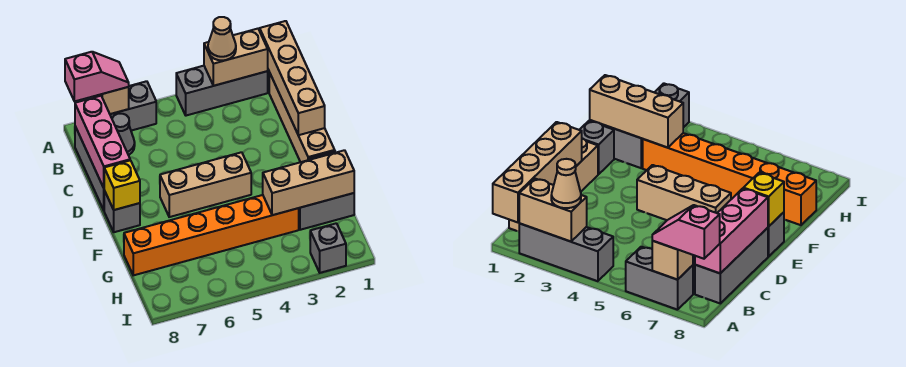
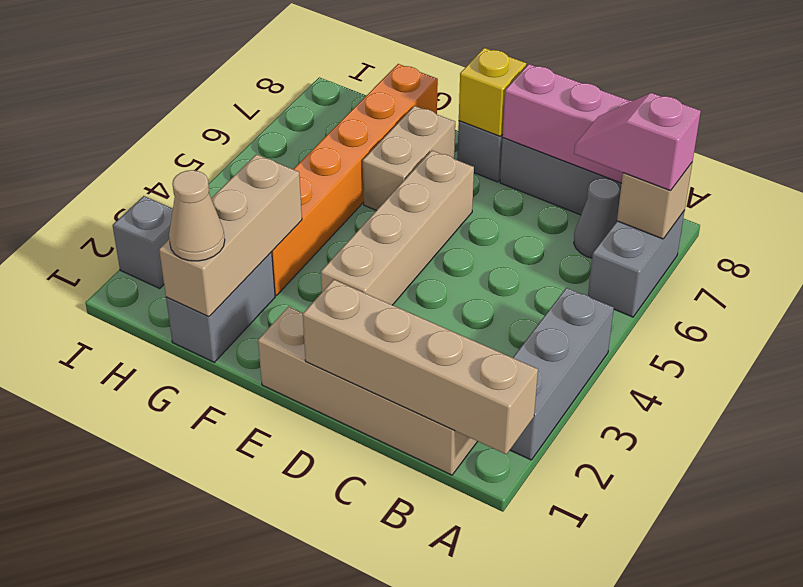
tan 1x2 brick [204,29,268,86] -> tan 1x2 brick moved to [363,106,455,211]
tan 1x1 cone [208,17,236,61] -> tan 1x1 cone moved to [169,170,225,261]
pink 1x2 slope [65,52,129,101] -> pink 1x2 slope turned to [574,93,701,191]
tan 1x3 brick [160,152,251,217] -> tan 1x4 brick [321,151,474,305]
grey 1x1 brick [580,121,614,174] -> none

